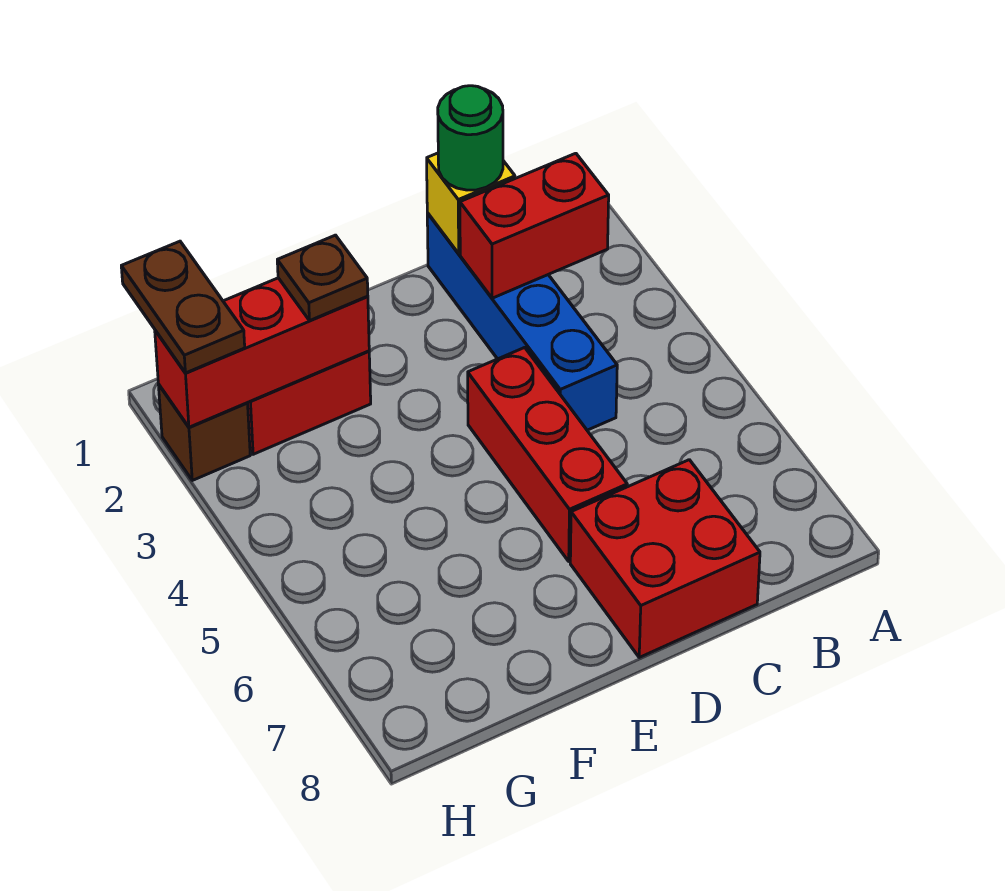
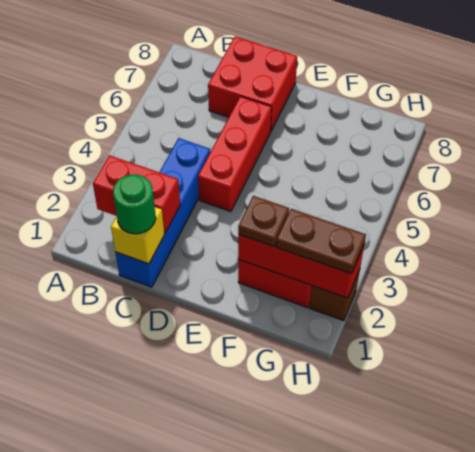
brown 1x2 plate [121,241,245,373] -> brown 1x2 plate turned to [276,209,366,274]

